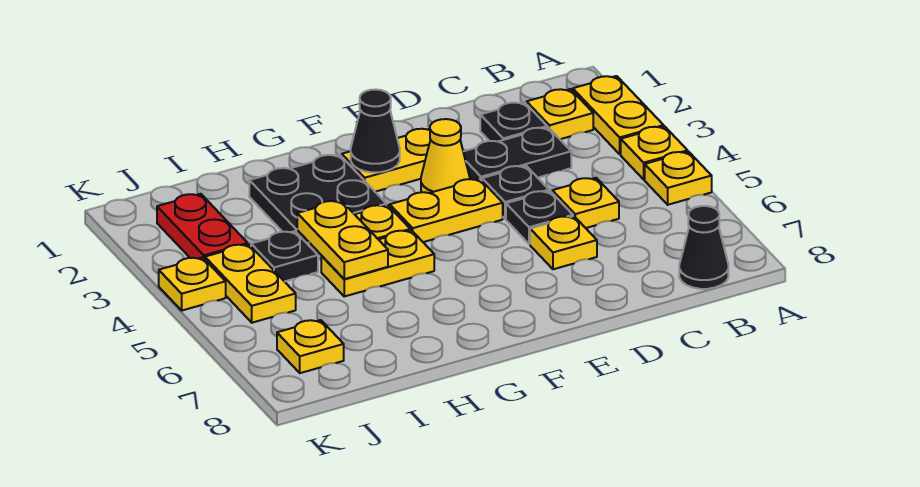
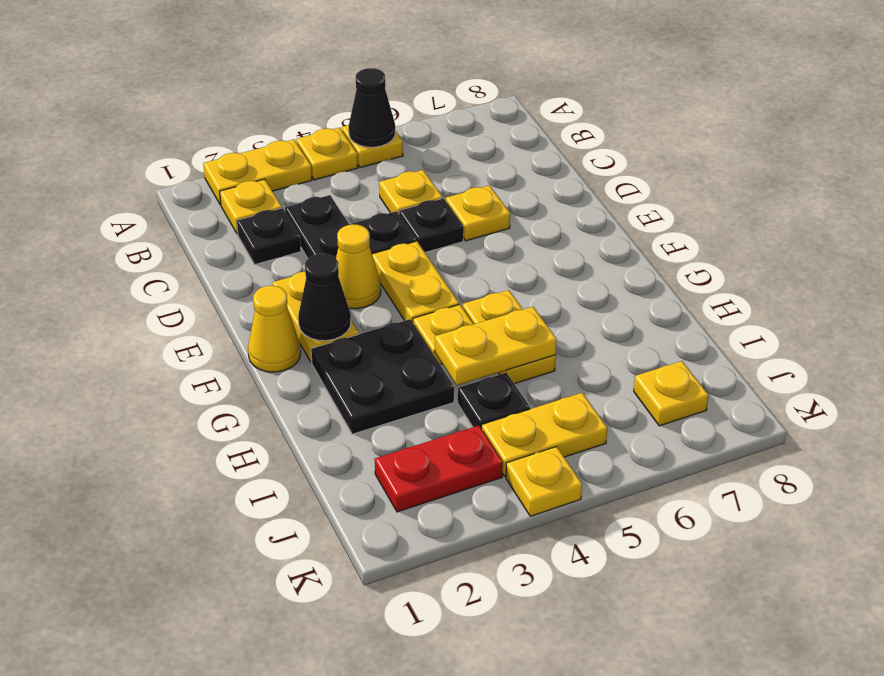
black 1x1 cone [679,206,728,289] -> black 1x1 cone moved to [349,68,395,147]
none -> yellow 1x1 cone [248,286,301,372]

